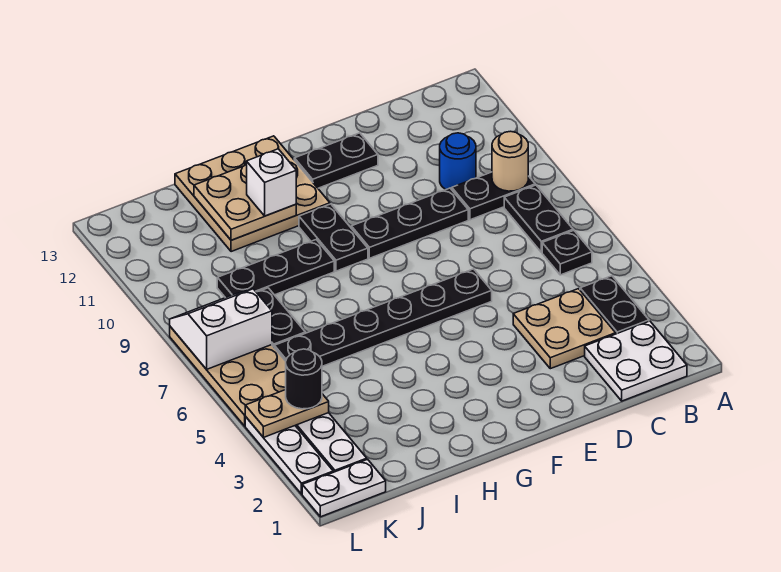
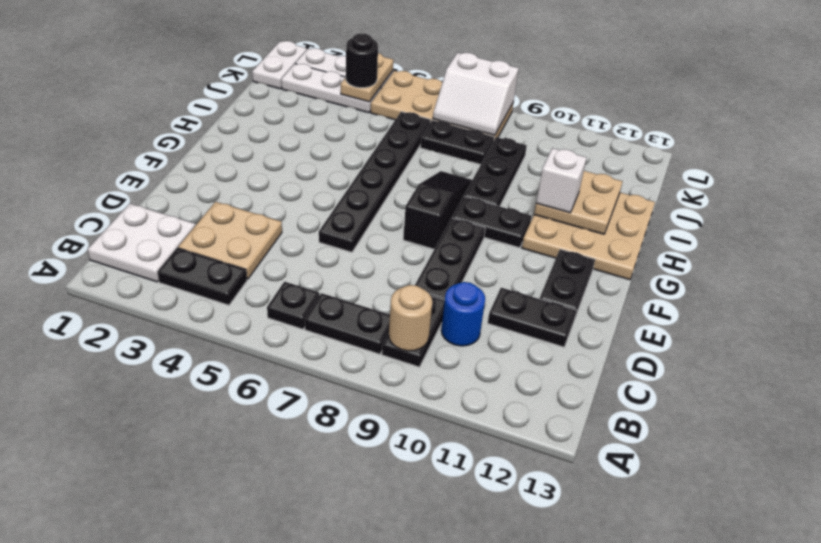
none -> black 1x2 plate [488,288,576,347]
none -> black 1x3 slope [403,171,472,249]
white 2x2 slope [170,289,272,369] -> white 2x2 slope turned to [433,53,519,135]

